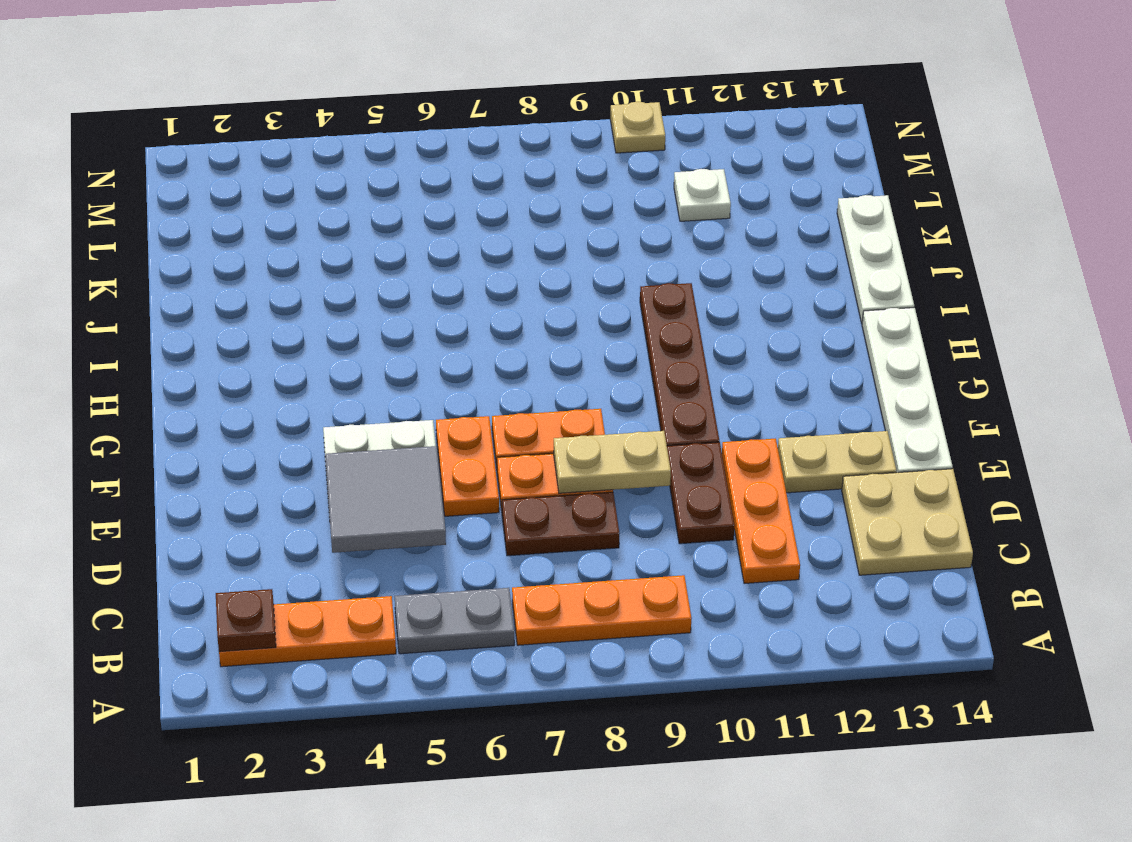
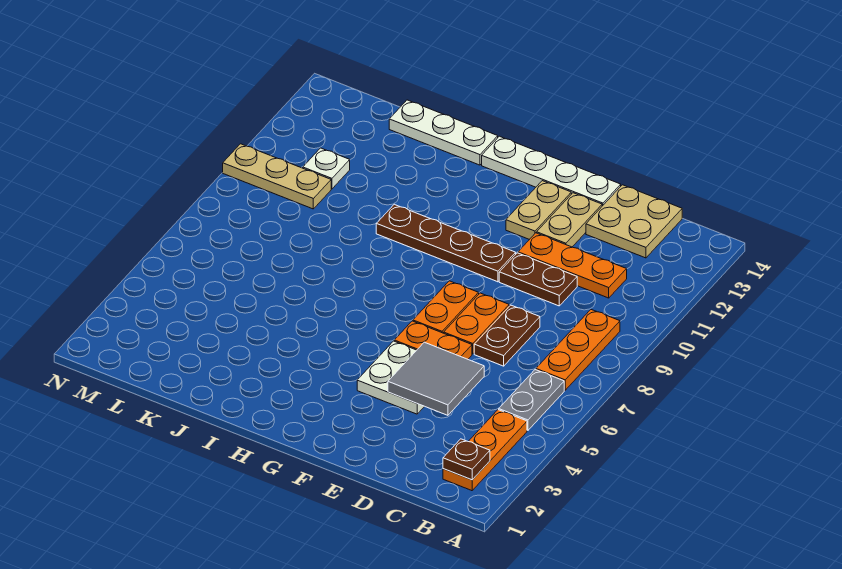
tan 1x2 plate [554,431,671,493] -> tan 1x2 plate moved to [506,181,571,239]
tan 1x1 plate [610,102,665,153] -> tan 1x3 plate [223,144,331,209]

